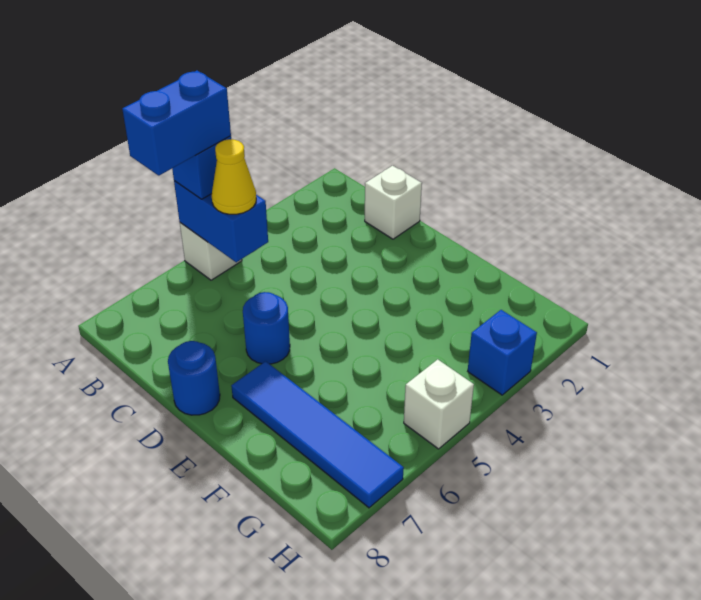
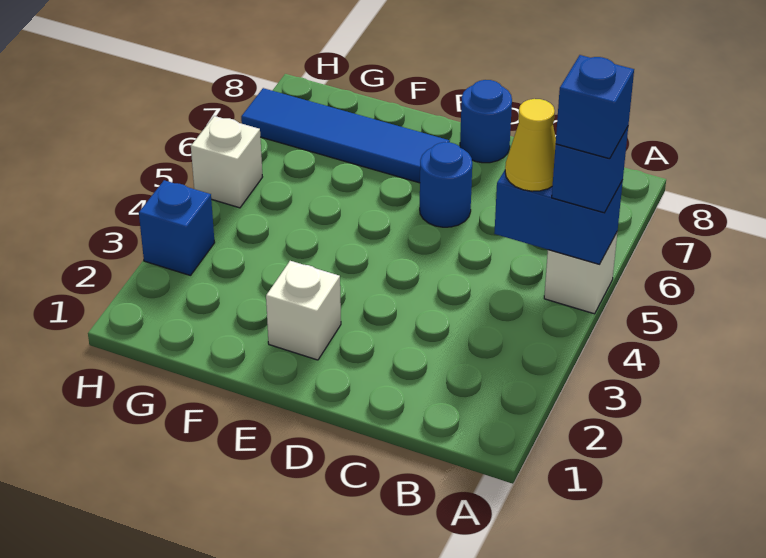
blue 1x2 brick [122,71,231,175] -> blue 1x1 brick [556,55,634,159]
white 1x1 brick [365,166,422,239] -> white 1x1 brick moved to [266,261,341,360]

